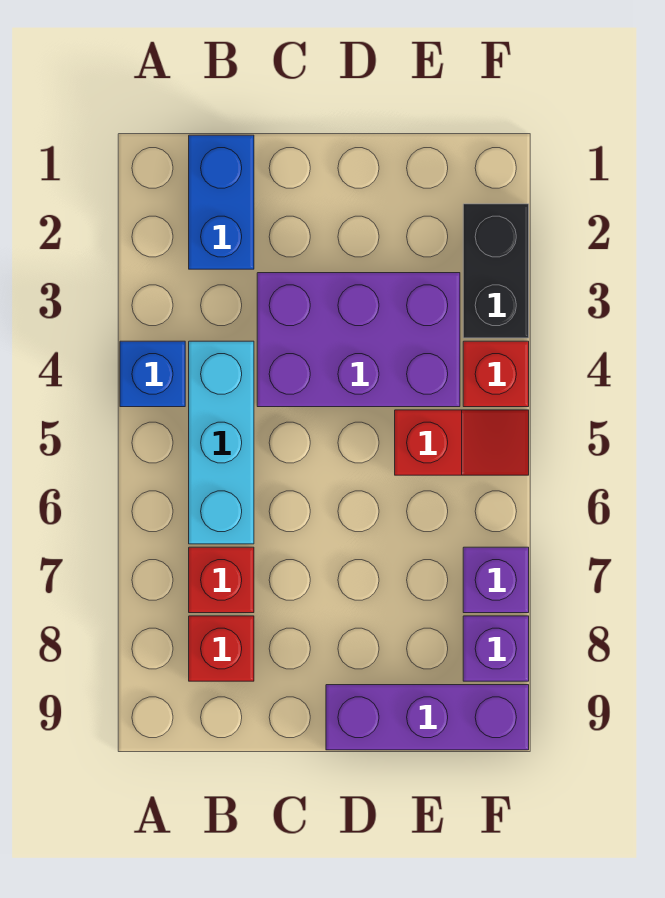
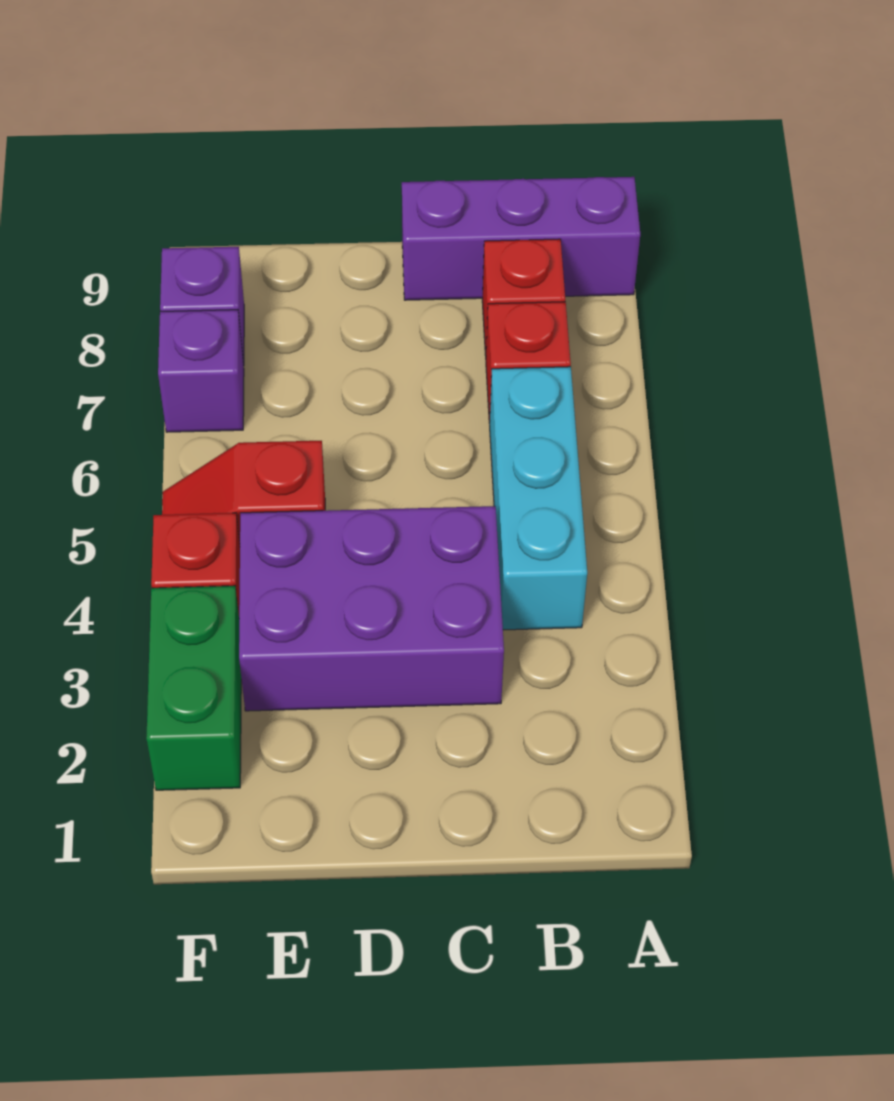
blue 1x1 brick [120,341,185,407] -> none
blue 1x2 brick [189,135,254,269] -> none
purple 1x3 brick [326,685,529,750] -> purple 1x3 brick moved to [402,177,640,300]
black 1x2 brick [463,204,529,338] -> green 1x2 brick [146,586,241,790]

